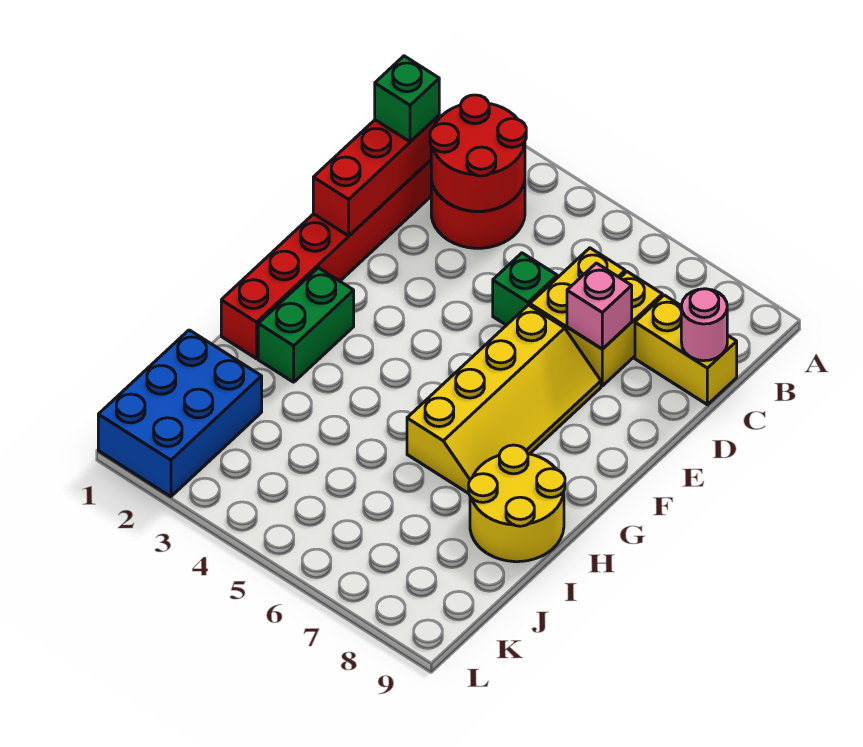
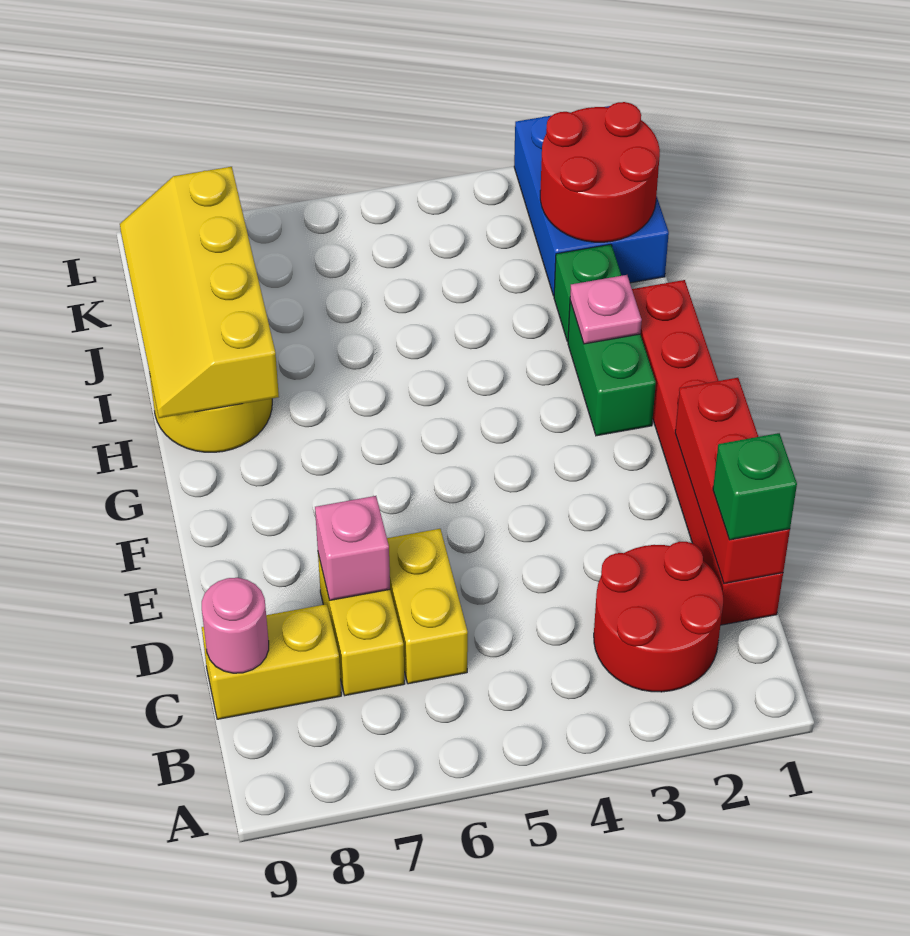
red 2x2 round brick [430,95,526,211] -> red 2x2 round brick moved to [540,102,660,242]
green 1x1 brick [493,253,557,325] -> green 1x1 brick moved to [554,244,621,342]
yellow 2x4 slope [407,305,601,493] -> yellow 2x4 slope moved to [120,167,279,418]
none -> pink 1x1 plate [570,275,642,344]

